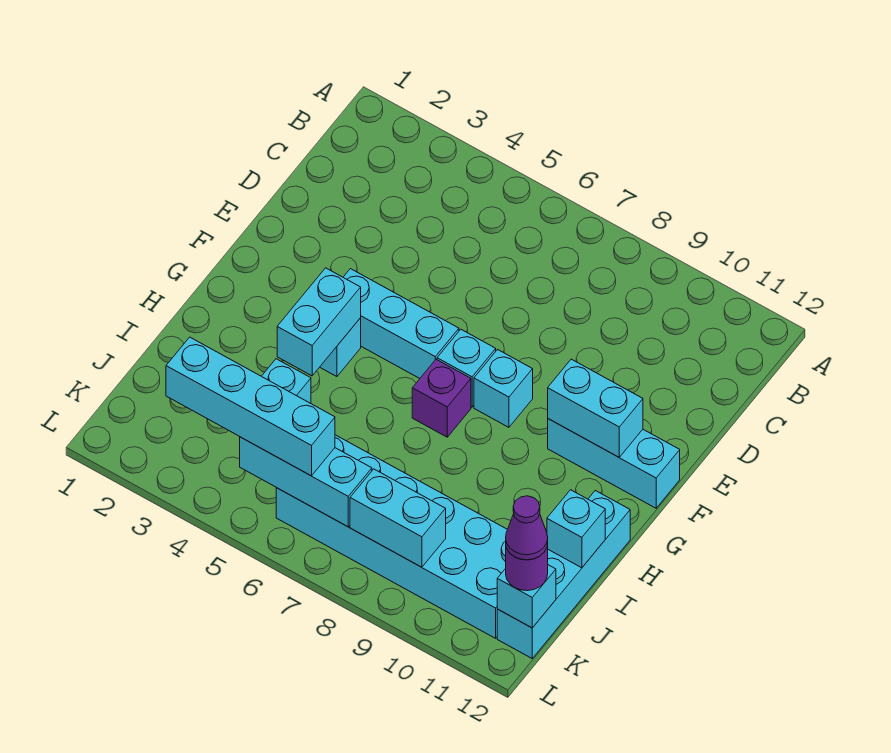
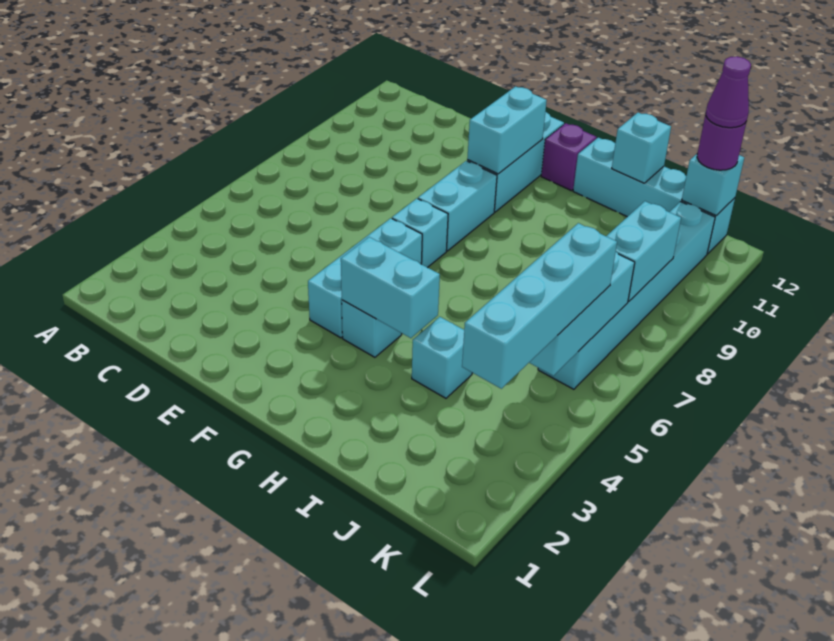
cyan 1x1 brick [474,350,533,427] -> cyan 1x2 brick [418,161,497,251]
purple 1x1 brick [412,359,471,437] -> purple 1x1 brick moved to [541,123,596,191]
cyan 2x6 brick [276,435,507,638] -> cyan 1x6 brick [538,202,715,389]

